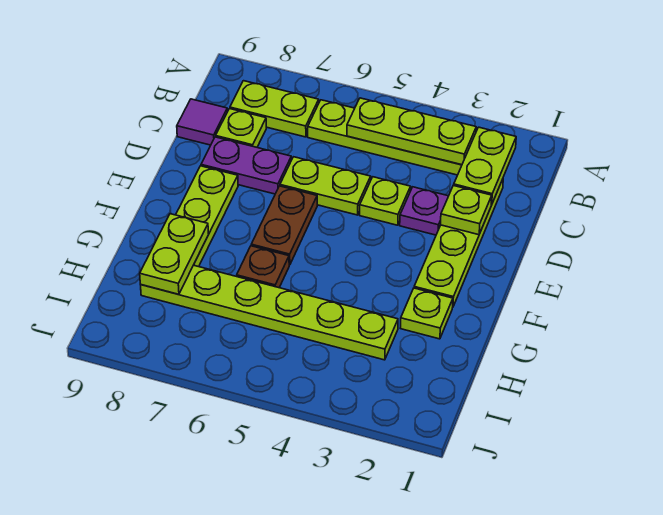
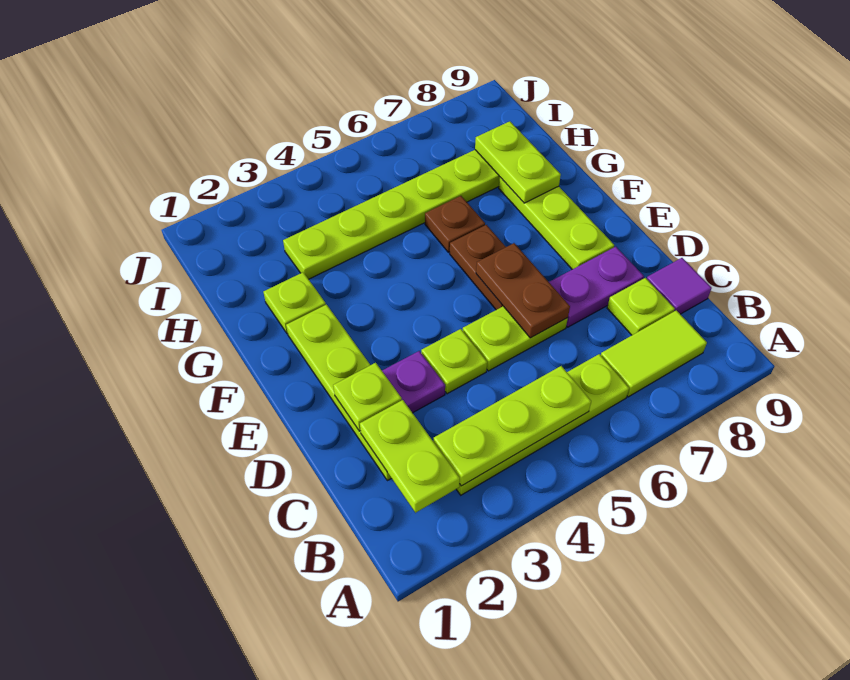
lime 1x2 plate [230,81,319,137] -> lime 1x2 tile [601,310,707,397]
none -> brown 1x2 plate [476,243,570,338]

